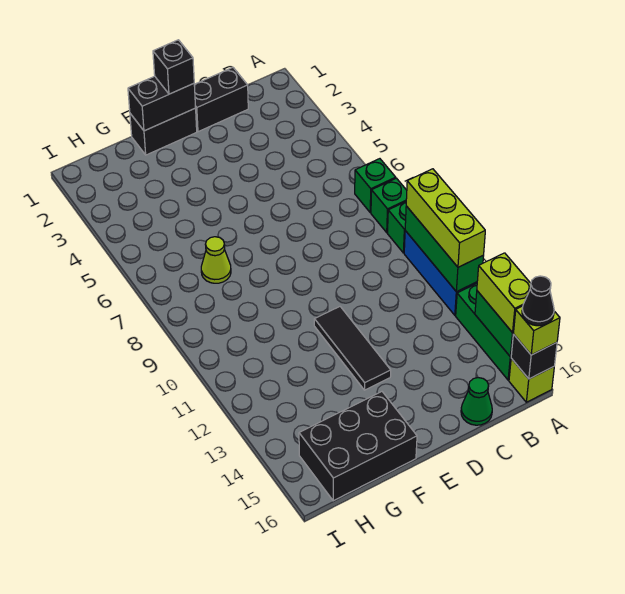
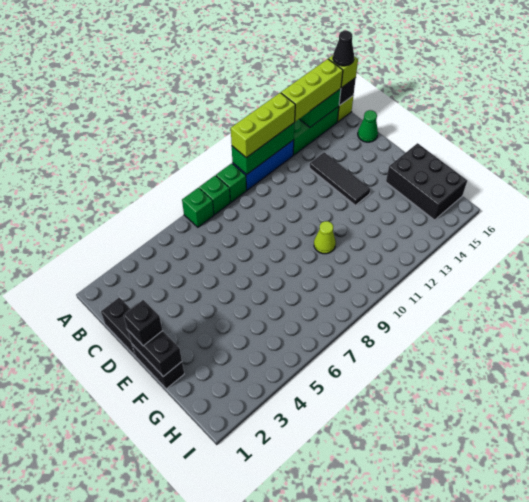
lime 1x2 brick [477,253,531,333] -> lime 1x3 brick [281,59,343,121]
black 1x3 tile [314,307,391,390] -> black 1x3 tile turned to [309,152,370,205]
lime 1x1 cone [201,237,231,283] -> lime 1x1 cone moved to [314,221,336,254]

